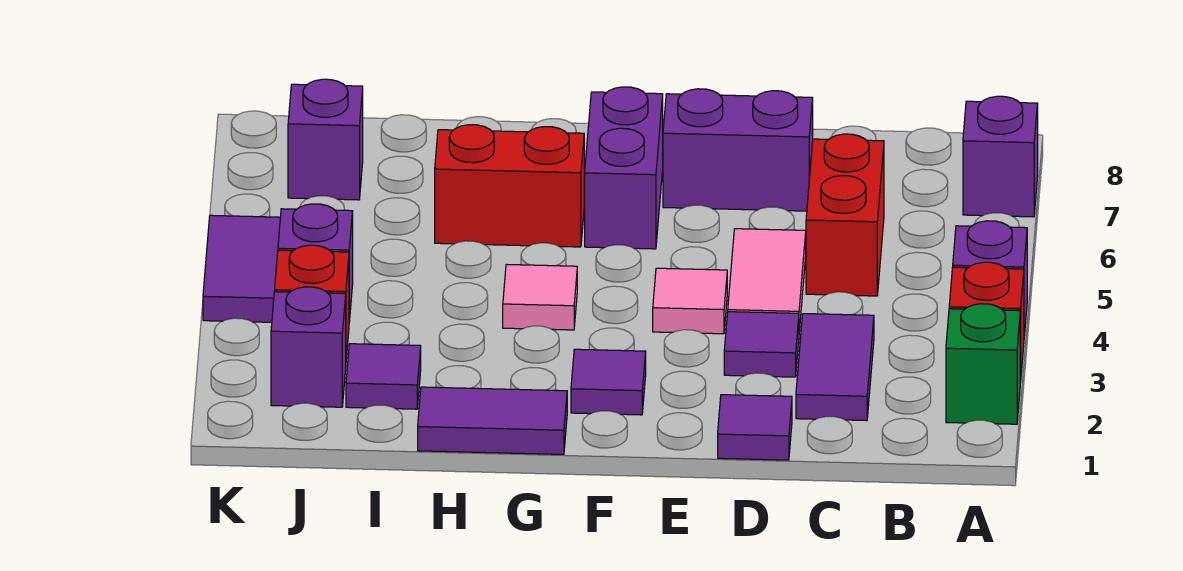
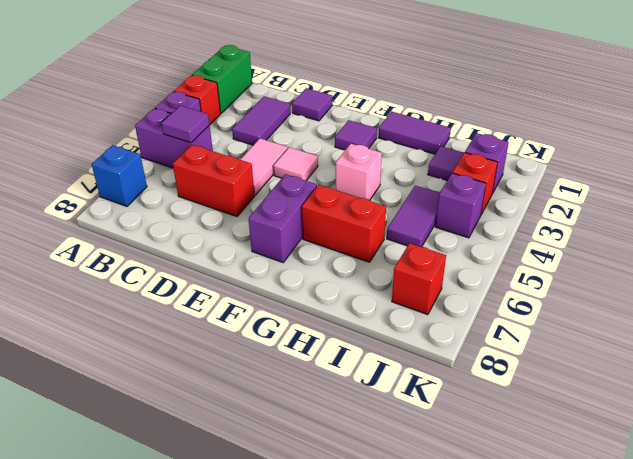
green 1x1 brick [946,304,1020,424] -> green 1x2 brick [192,45,252,113]
purple 1x1 brick [963,96,1038,217] -> blue 1x1 brick [91,145,147,206]
red 1x2 brick [806,134,884,296] -> red 1x2 brick turned to [173,145,255,216]
purple 1x1 tile [724,312,799,377] -> purple 1x1 tile moved to [162,106,209,143]
purple 1x2 brick [663,89,813,211] -> purple 1x2 brick moved to [135,108,213,168]
pink 1x1 tile [503,264,577,330] -> pink 1x1 brick [336,144,382,200]
purple 1x1 brick [288,79,363,200] -> red 1x1 brick [392,243,446,315]
purple 1x2 tile [203,215,280,322] -> purple 1x2 tile moved to [387,186,440,247]

